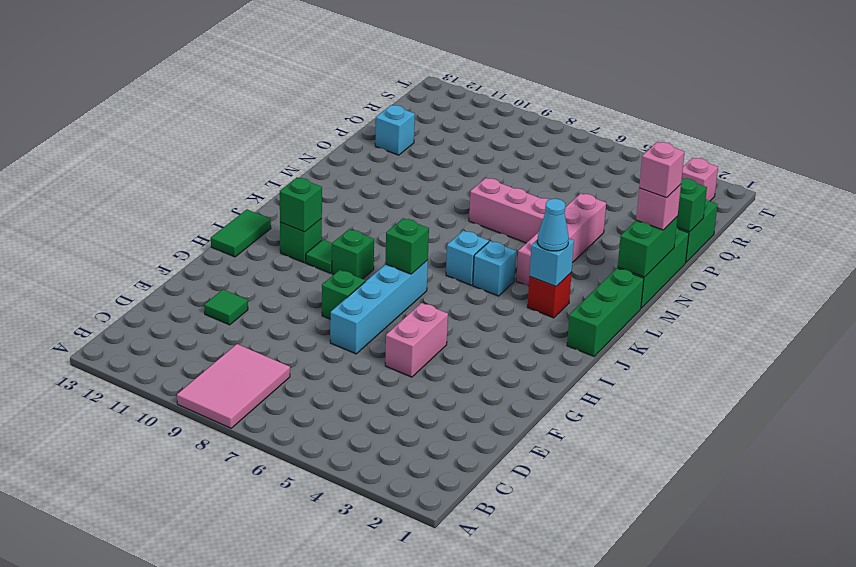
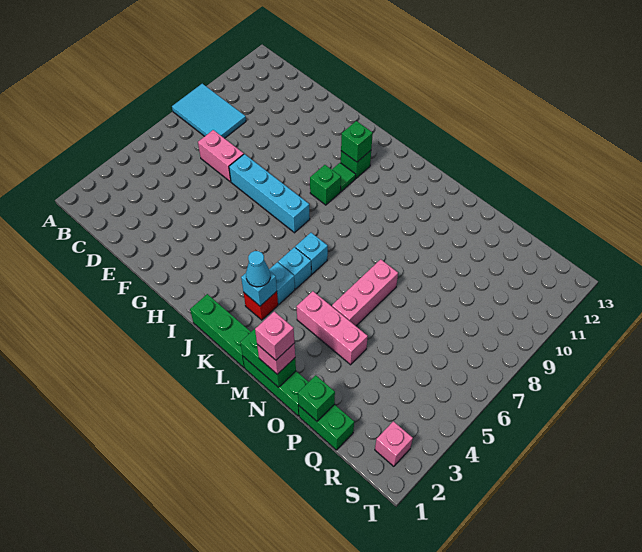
pink 2x3 tile [177,344,290,428] -> cyan 2x3 tile [172,84,246,138]
green 1x1 tile [204,290,248,325] -> none
pink 1x2 brick [385,303,448,377] -> pink 1x2 brick moved to [198,130,244,182]
green 1x1 brick [322,270,365,319] -> none
green 1x2 tile [211,209,271,257] -> none
green 1x1 brick [385,218,429,274] -> none
pink 1x4 brick [516,193,606,286] -> pink 1x3 brick [296,291,368,365]
cyan 1x1 brick [375,105,415,155] -> cyan 1x1 brick moved to [269,262,295,304]

